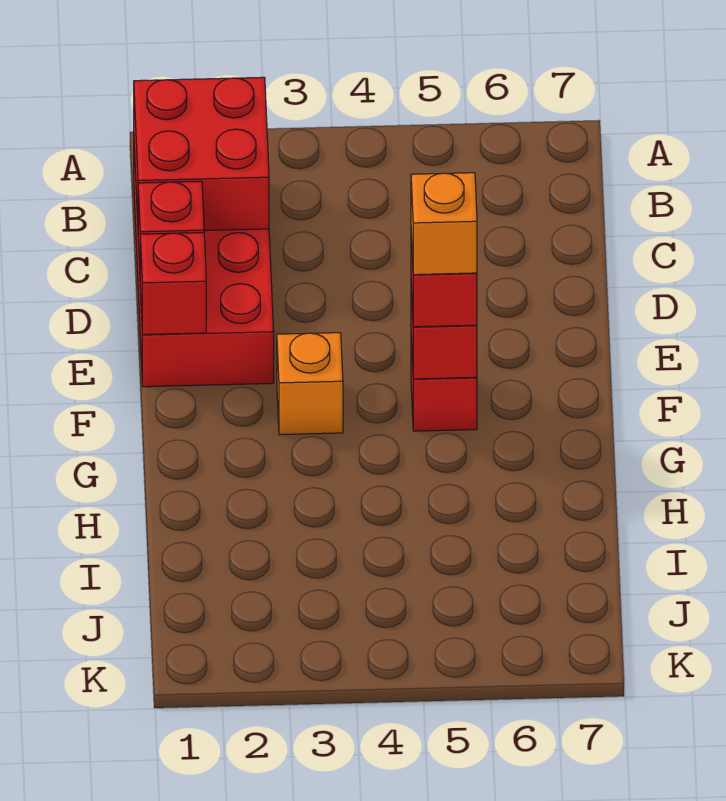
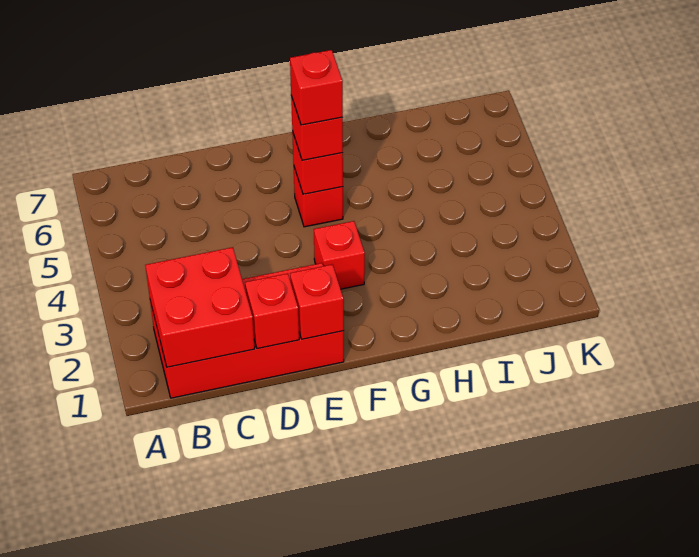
orange 1x1 brick [277,333,343,435] -> red 1x1 brick [314,221,365,289]
orange 1x1 brick [411,173,477,275] -> red 1x1 brick [290,50,343,125]

